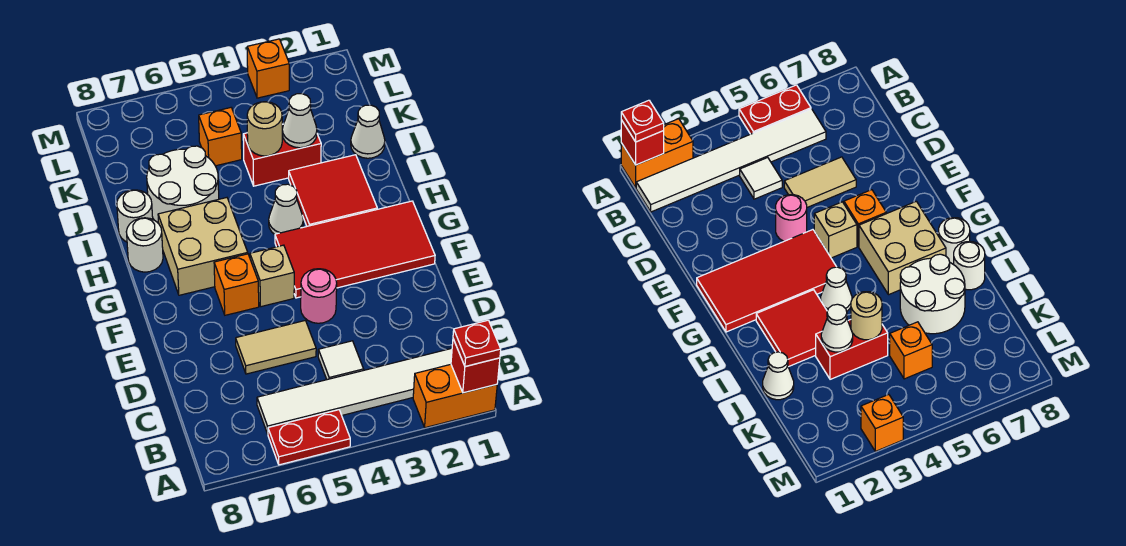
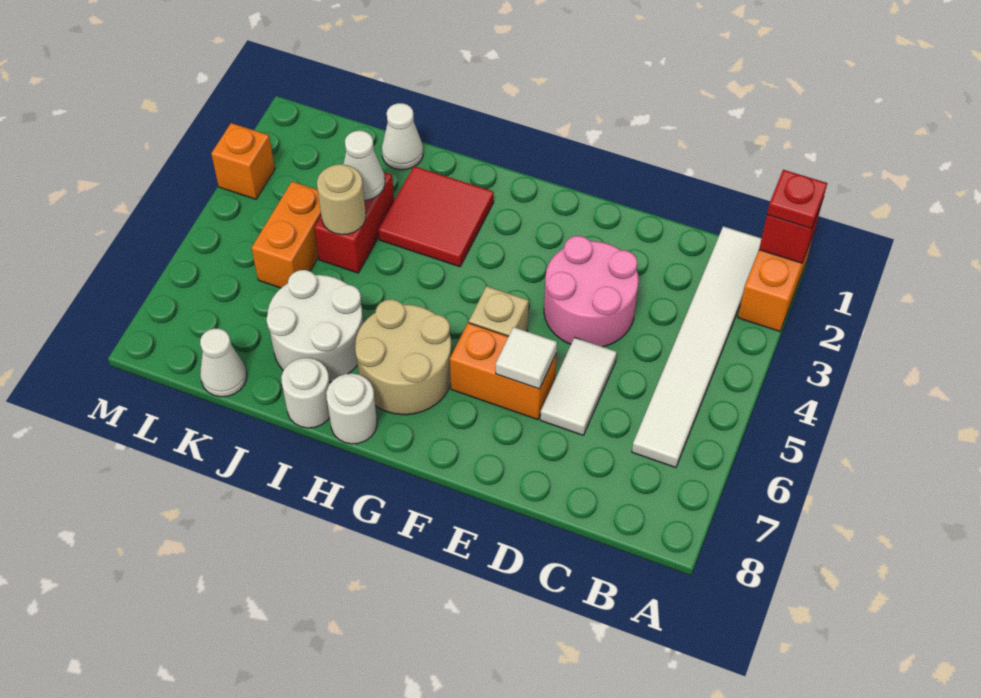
red 1x2 plate [268,410,350,465] -> none
white 1x1 tile [318,341,364,380] -> white 1x1 tile moved to [496,327,557,389]
tan 1x2 tile [236,321,316,374] -> white 1x2 tile [540,338,617,435]
pink 1x1 round brick [301,269,337,323] -> pink 2x2 round brick [544,236,639,347]
red 2x4 tile [275,201,435,298] -> none
orange 1x1 brick [214,254,259,315] -> orange 1x2 brick [450,323,556,420]
tan 2x2 brick [158,198,248,295] -> tan 2x2 round brick [355,300,451,415]
white 1x1 cone [269,184,303,234] -> white 1x1 cone moved to [200,329,247,397]
orange 1x1 brick [199,108,242,166] -> orange 1x2 brick [252,182,321,288]

